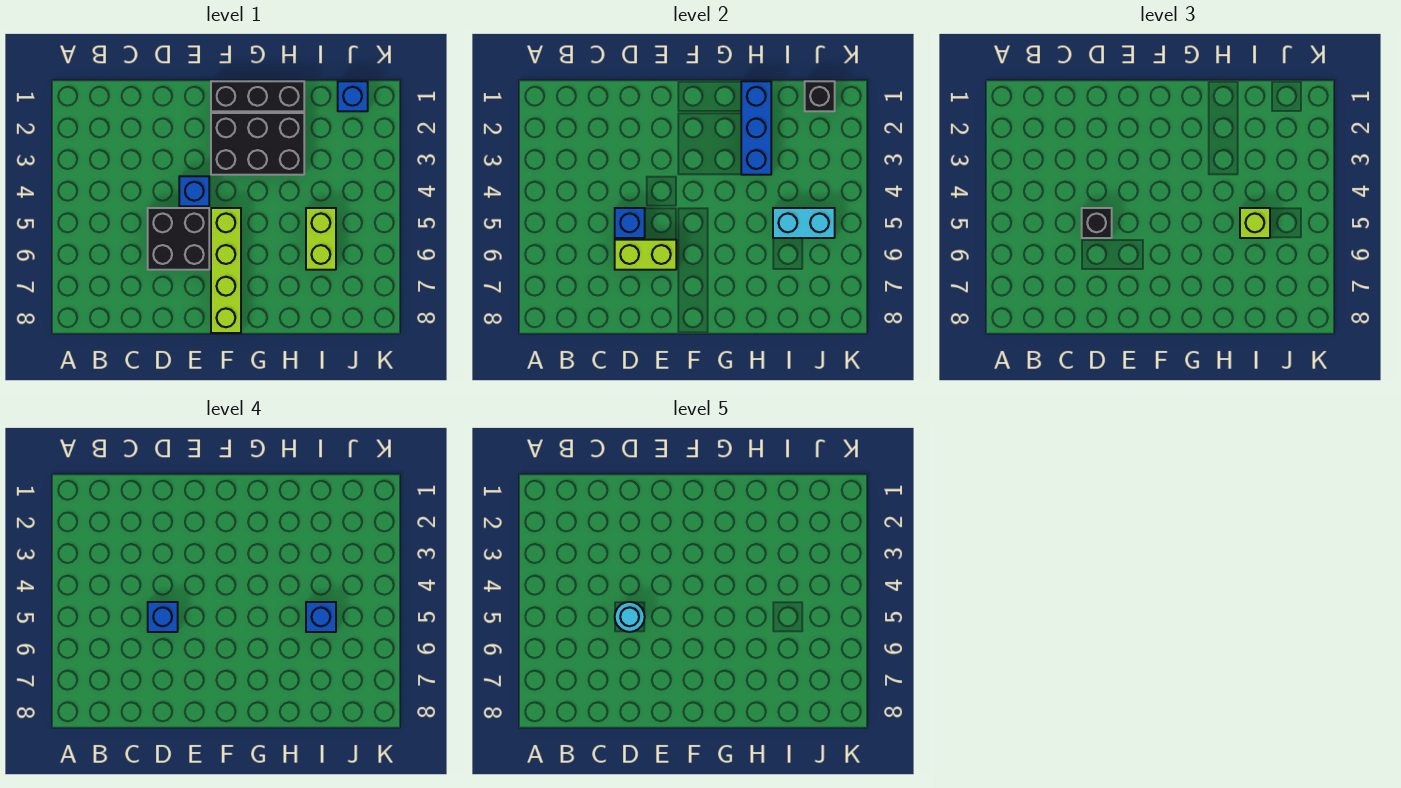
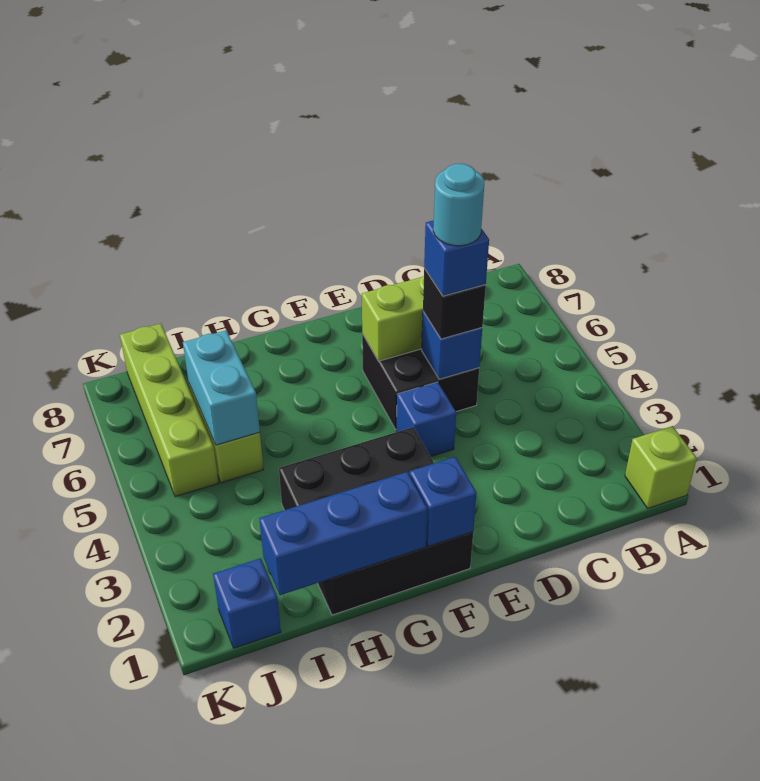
lime 1x4 brick [211,208,241,333] -> lime 1x4 brick moved to [120,324,218,497]
blue 1x3 brick [741,81,771,175] -> blue 1x3 brick turned to [259,472,427,595]
cyan 1x2 brick [773,208,835,238] -> cyan 1x2 brick turned to [183,330,260,445]
lime 1x1 brick [1240,208,1270,238] -> lime 1x1 brick moved to [625,426,697,508]
blue 1x1 brick [306,602,336,632] -> blue 1x1 brick moved to [410,457,477,546]
black 1x1 brick [805,81,835,111] -> none

